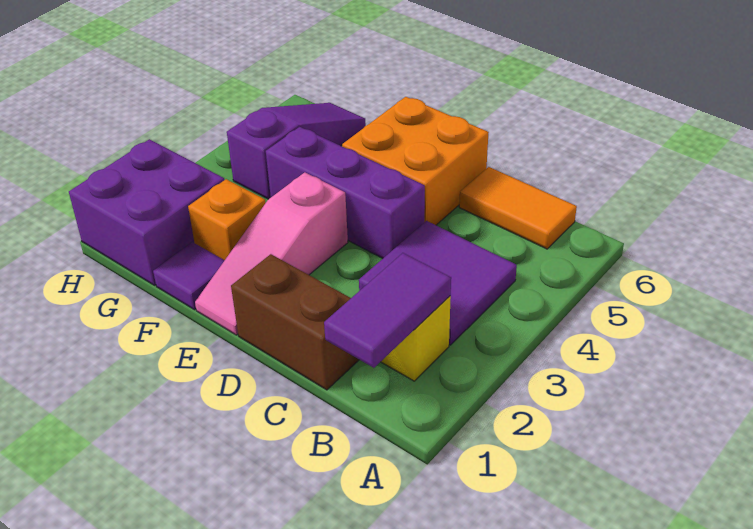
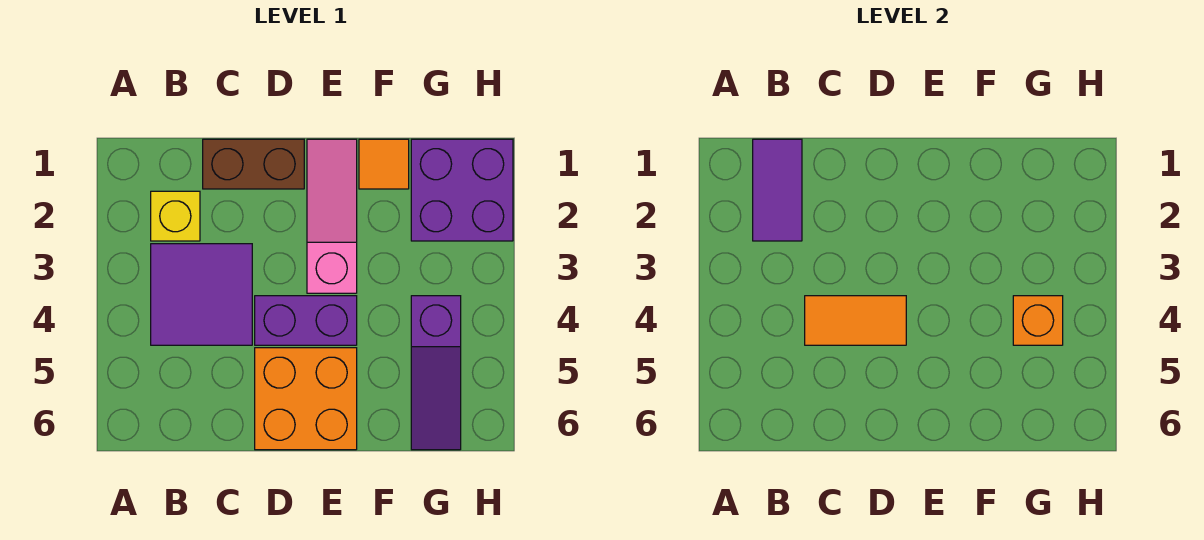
orange 1x2 tile [459,167,577,249] -> orange 1x2 tile moved to [805,296,906,345]
purple 1x3 brick [266,127,425,258] -> purple 1x2 brick [255,296,357,345]
purple 1x1 tile [153,242,225,310] -> orange 1x1 tile [359,139,409,189]
orange 1x1 brick [188,179,265,260] -> orange 1x1 brick moved to [1013,296,1063,345]

